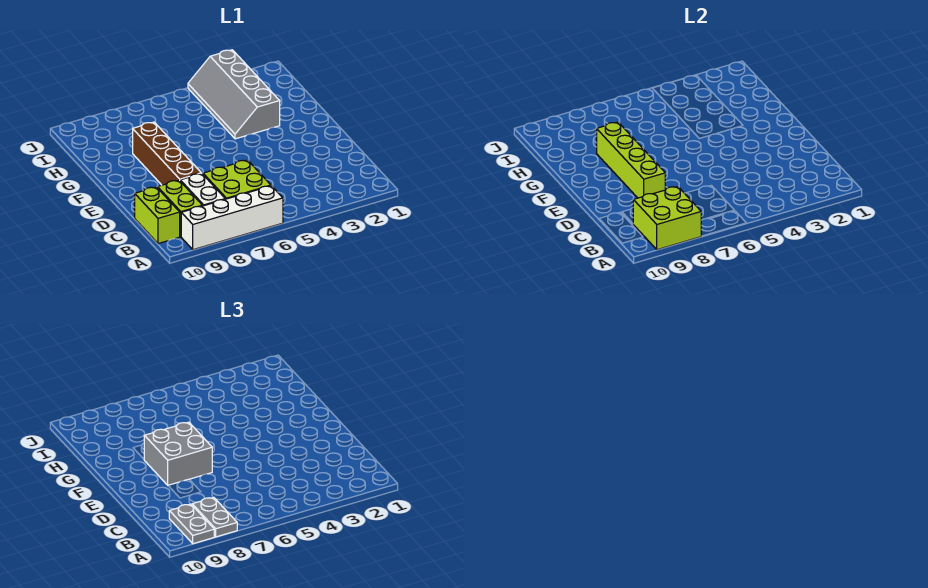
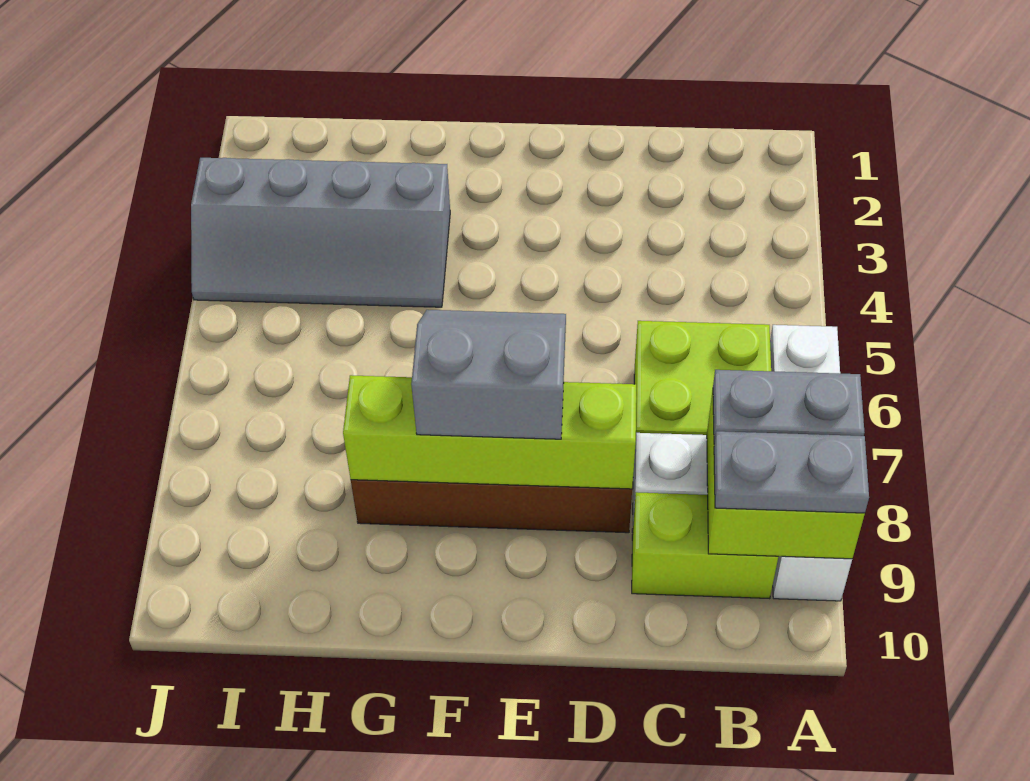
lime 1x2 brick [135,187,180,244] -> none
grey 2x2 brick [144,422,212,485] -> grey 2x2 slope [411,310,566,439]

